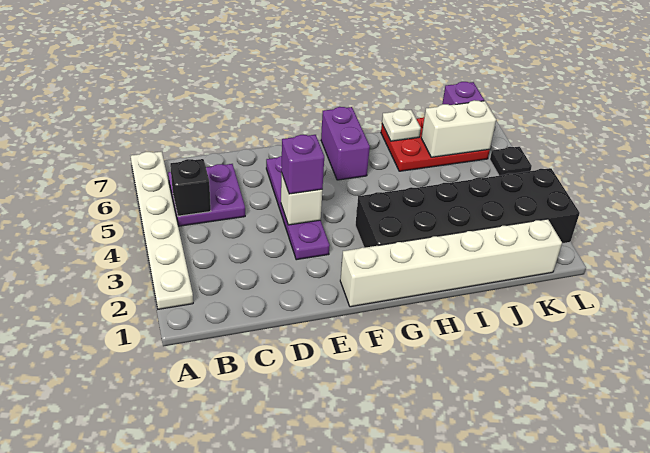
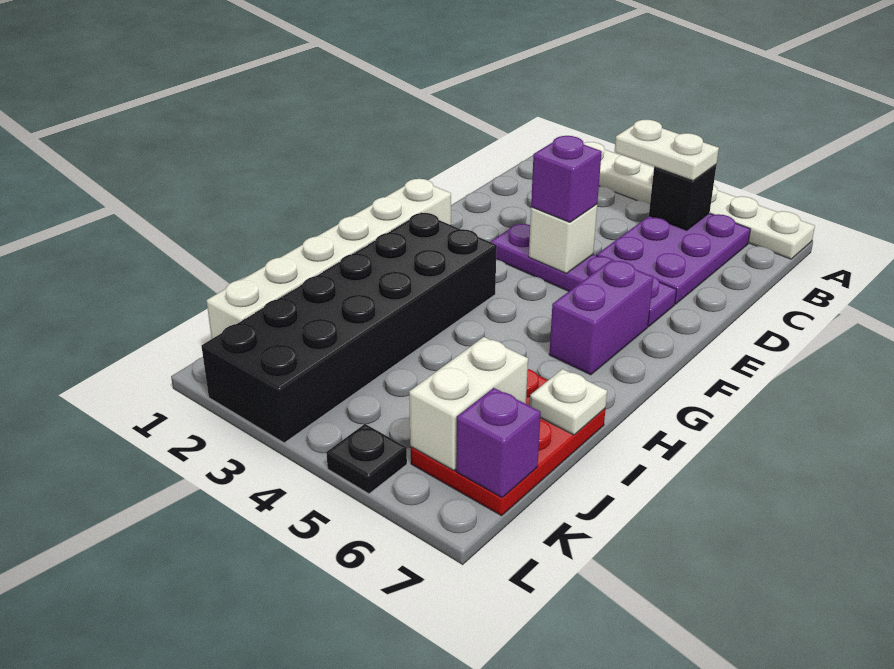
none -> white 1x2 plate [615,120,719,181]
purple 2x2 plate [168,164,245,226] -> purple 2x3 plate [596,213,750,304]
purple 1x2 brick [321,107,370,180] -> purple 1x2 brick turned to [549,260,653,375]

